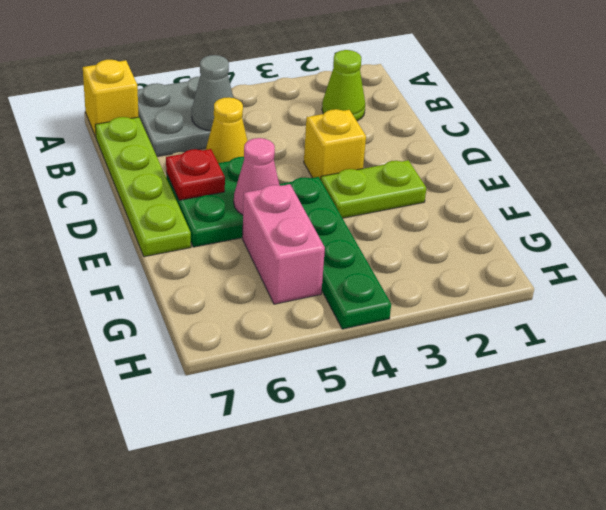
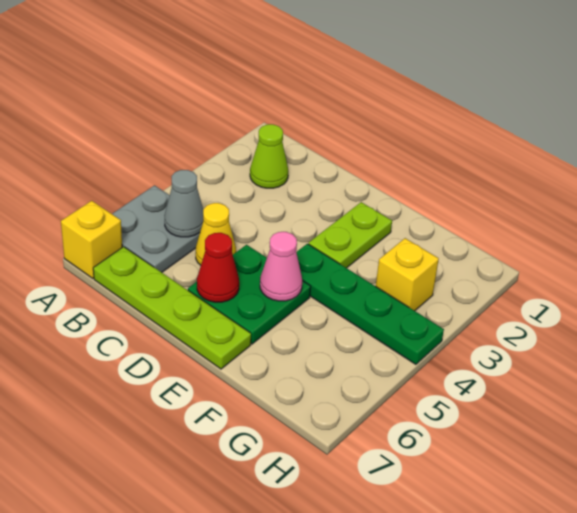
yellow 1x1 brick [304,109,366,180] -> yellow 1x1 brick moved to [376,238,439,311]
red 1x1 plate [166,149,225,200] -> red 1x1 cone [197,233,239,302]
pink 1x2 brick [242,184,325,304] -> none

